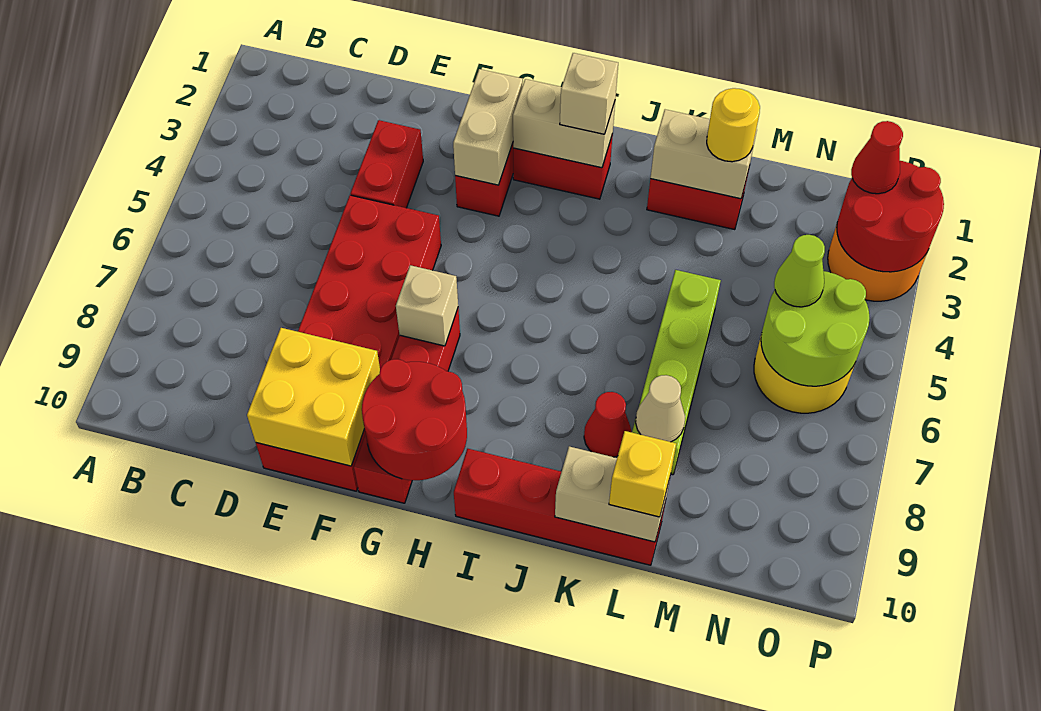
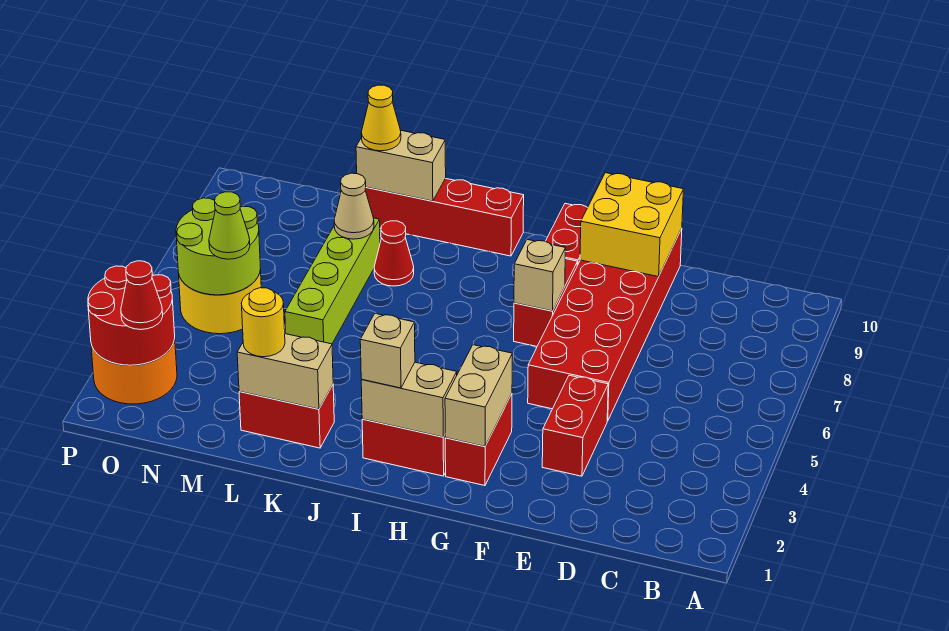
red 2x2 round brick [362,359,467,480] -> none
yellow 1x1 brick [609,431,676,517] -> yellow 1x1 cone [361,85,401,151]

